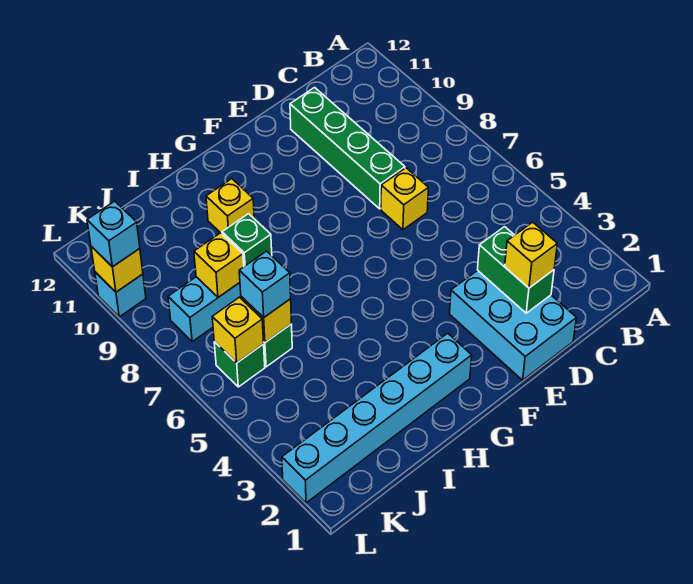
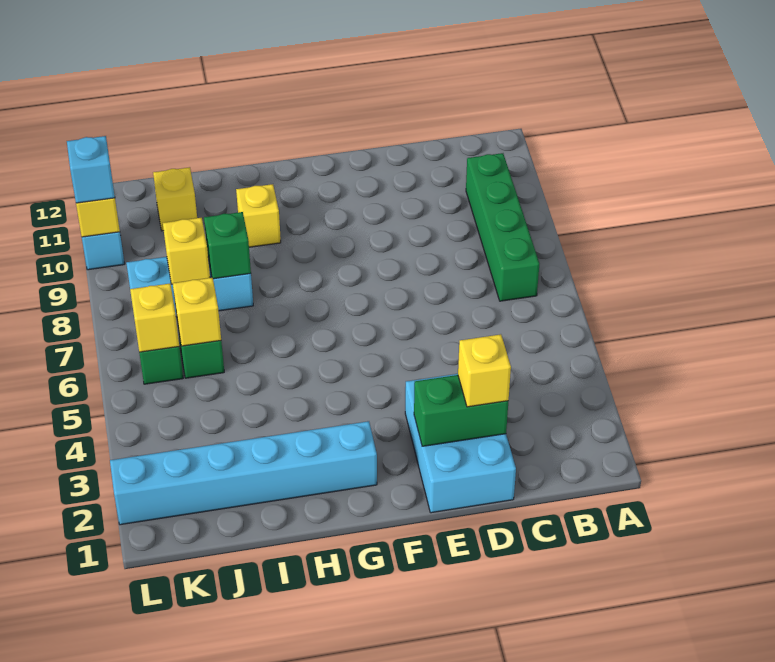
green 1x2 brick [478,227,554,313] -> green 1x2 brick turned to [414,375,508,446]
yellow 1x1 brick [381,168,428,230] -> yellow 1x1 brick moved to [153,167,197,231]
green 1x4 brick [290,87,405,209] -> green 1x4 brick moved to [466,153,539,301]
cyan 1x1 brick [239,251,291,318] -> none

